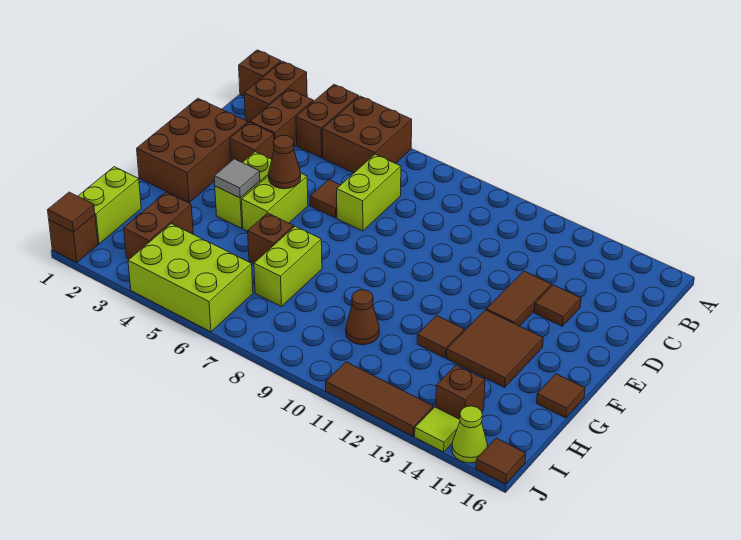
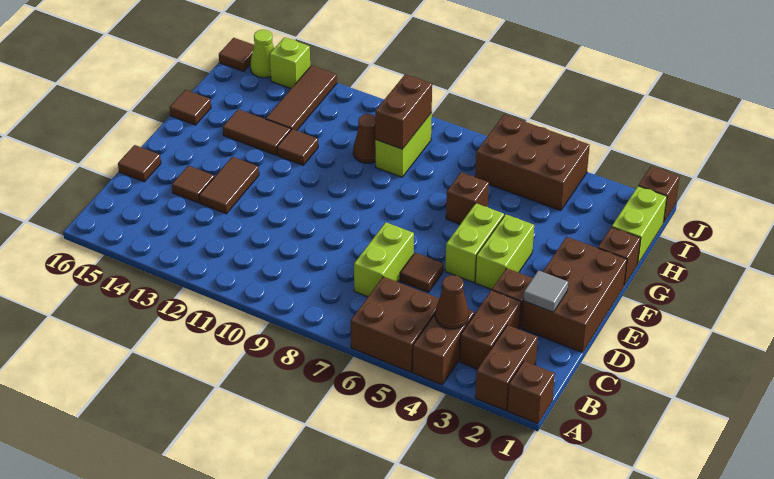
brown 1x1 cone [269,135,301,189] -> brown 1x1 cone moved to [435,275,469,329]
grey 1x1 tile [214,159,260,198] -> grey 1x1 tile moved to [523,270,568,312]
brown 2x2 tile [447,310,543,387] -> brown 1x2 tile [223,109,291,155]
lime 1x2 brick [254,226,322,306] -> lime 1x2 brick moved to [375,113,432,177]
brown 1x2 brick [124,192,193,259] -> brown 1x2 brick moved to [375,74,432,149]
lime 2x3 brick [128,224,253,332] -> brown 2x3 brick [475,115,590,211]
brown 1x1 brick [436,365,485,419] -> brown 1x1 brick moved to [598,227,641,286]
brown 1x1 tile [48,192,95,232] -> brown 1x1 tile moved to [118,145,161,182]
brown 1x3 tile [326,362,433,436] -> brown 1x3 tile turned to [266,65,337,131]
lime 1x1 tile [415,407,460,452] -> lime 1x1 brick [270,37,310,88]

